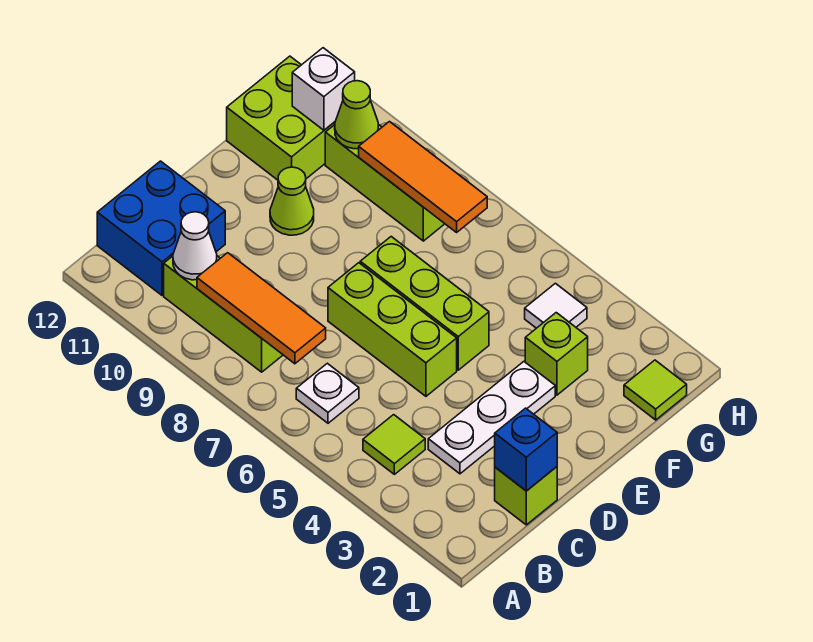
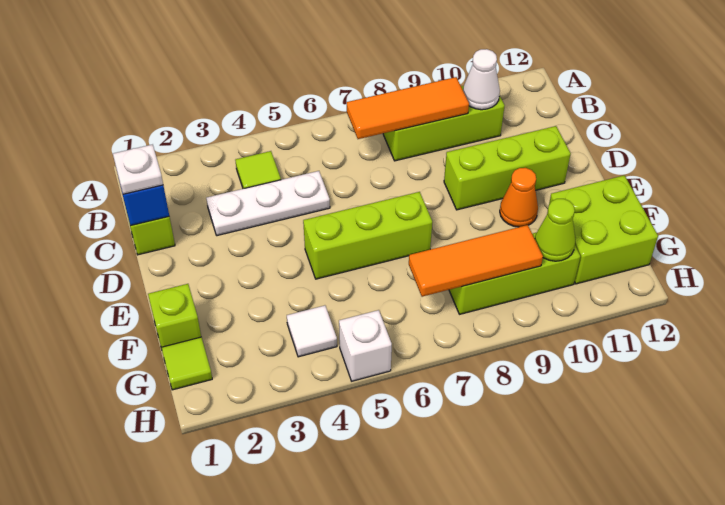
white 1x1 plate [296,363,359,423] -> white 1x1 plate moved to [113,144,163,194]
blue 2x2 brick [97,161,225,295] -> none
white 1x3 plate [428,362,555,474] -> white 1x3 plate turned to [206,171,330,236]
lime 1x3 brick [328,263,457,396] -> lime 1x3 brick moved to [444,126,571,210]
lime 1x1 cone [270,167,314,235] -> orange 1x1 cone [500,168,538,227]
lime 1x1 brick [525,313,588,395] -> lime 1x1 brick moved to [148,284,201,347]
white 1x1 brick [292,48,355,130] -> white 1x1 brick moved to [339,310,392,381]

